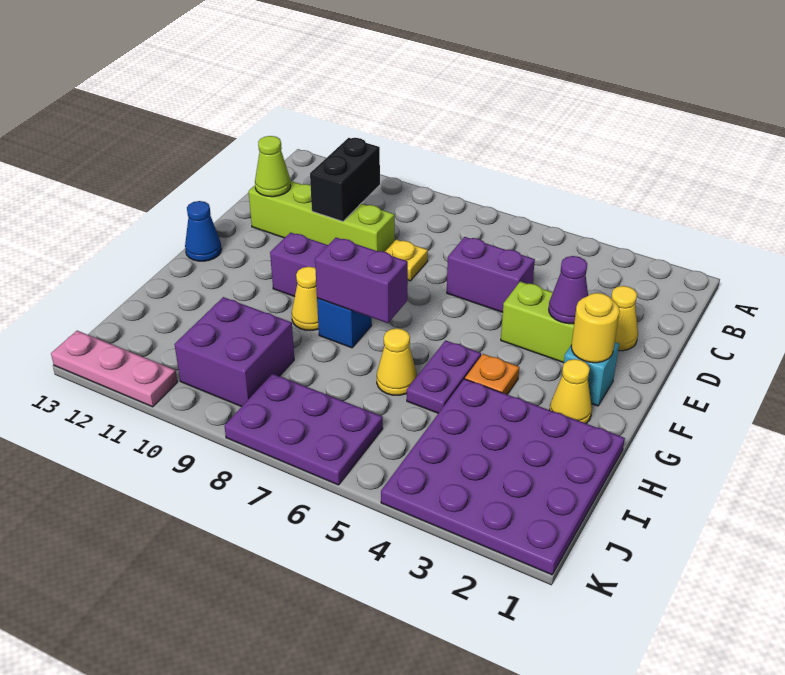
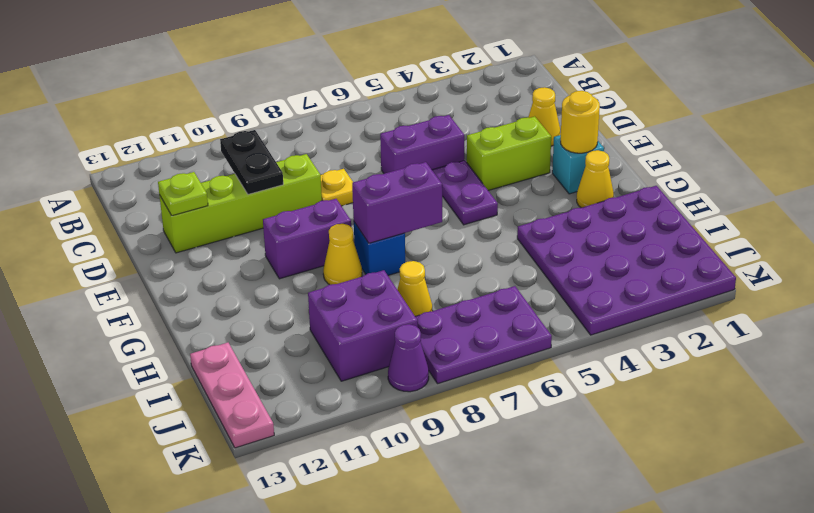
black 1x2 brick [310,138,380,222] -> black 1x2 plate [220,130,283,194]
lime 1x1 cone [255,136,291,197] -> lime 1x1 plate [158,172,208,216]
purple 1x1 cone [549,256,588,324] -> purple 1x1 cone moved to [388,324,429,392]
blue 1x1 cone [185,201,222,261] -> none
orange 1x1 plate [465,354,519,394] -> none
purple 1x2 plate [407,340,481,413] -> purple 1x2 plate moved to [432,160,498,225]
yellow 1x1 cone [377,328,417,395] -> yellow 1x1 cone moved to [397,261,433,316]
pink 1x3 plate [51,331,177,407] -> pink 1x3 plate turned to [190,343,274,448]

